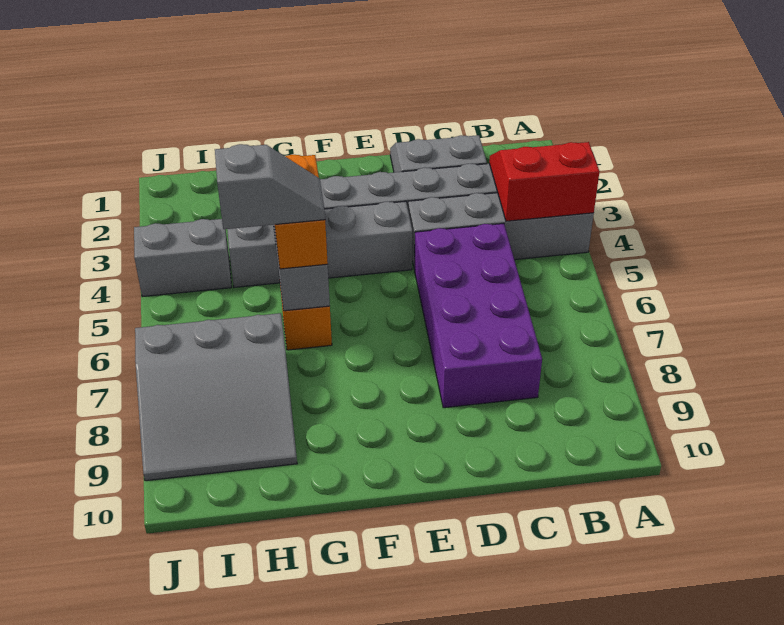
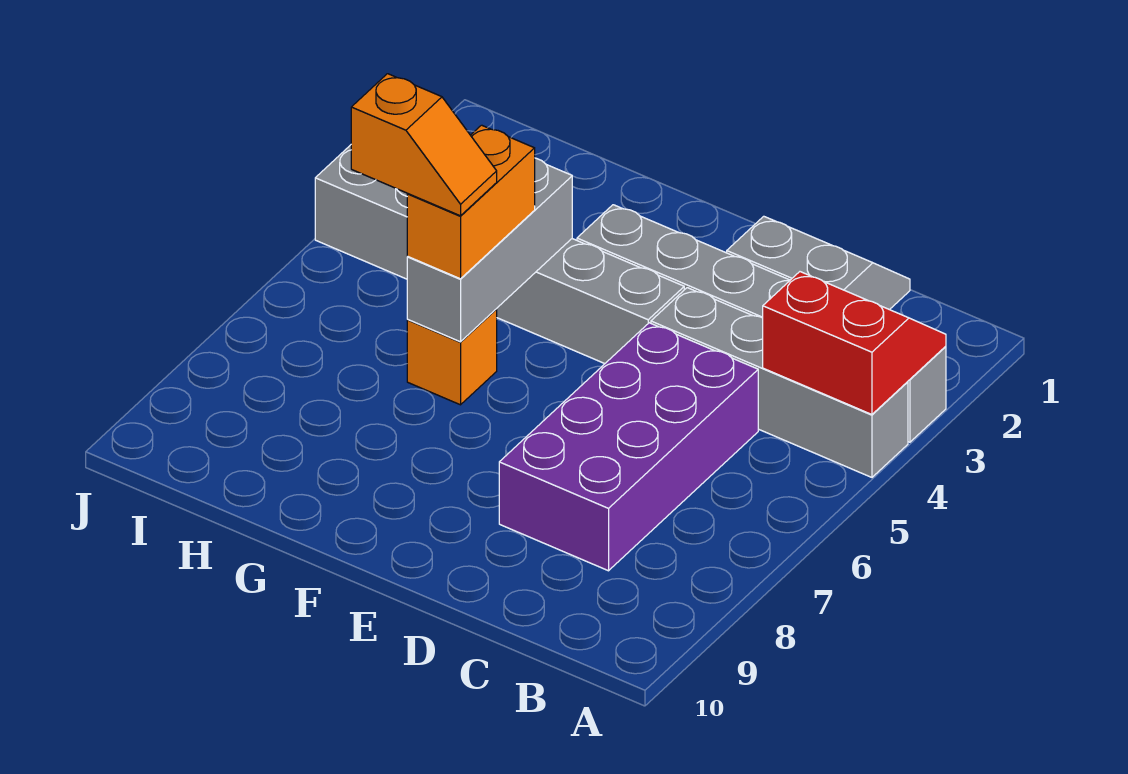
grey 1x2 slope [215,144,325,230] -> orange 1x2 slope [351,74,497,216]
grey 3x3 slope [135,313,297,481] -> none

